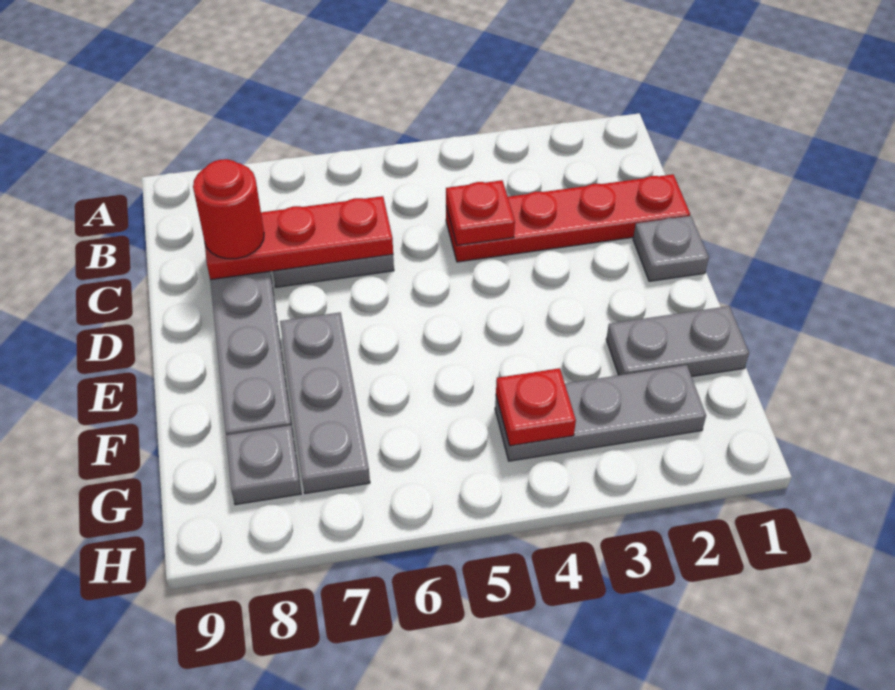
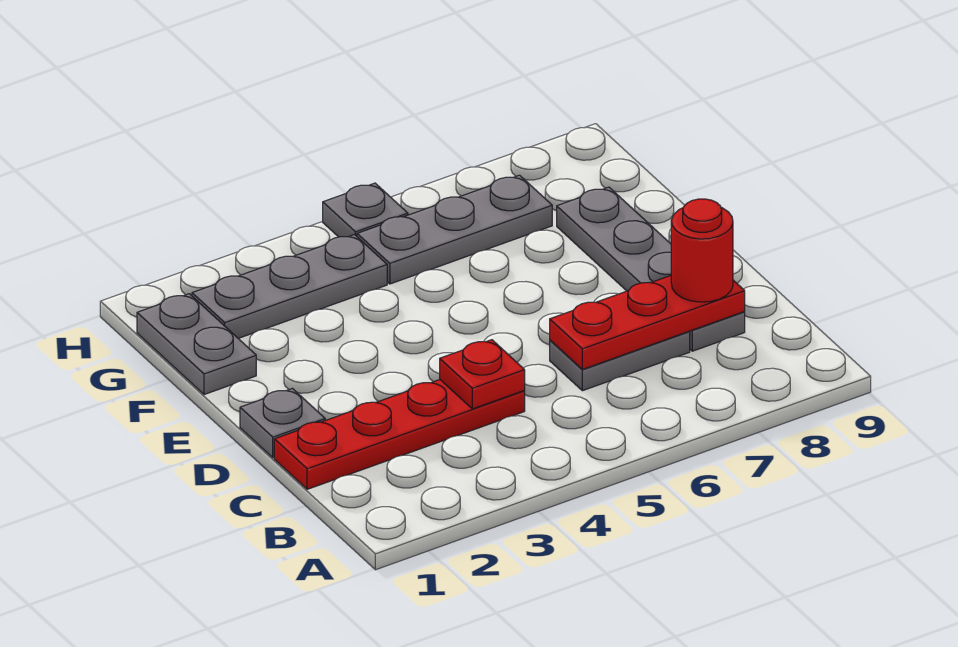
grey 1x3 plate [280,312,370,494] -> grey 1x3 plate turned to [357,175,552,284]
grey 1x2 plate [606,306,749,377] -> grey 1x2 plate turned to [137,294,256,395]
red 1x1 plate [496,368,576,446] -> none
grey 1x1 plate [226,425,301,505] -> grey 1x1 plate moved to [323,183,408,237]

